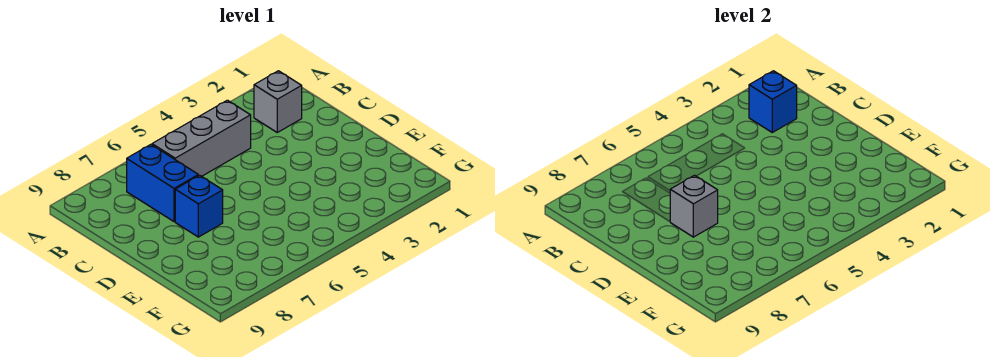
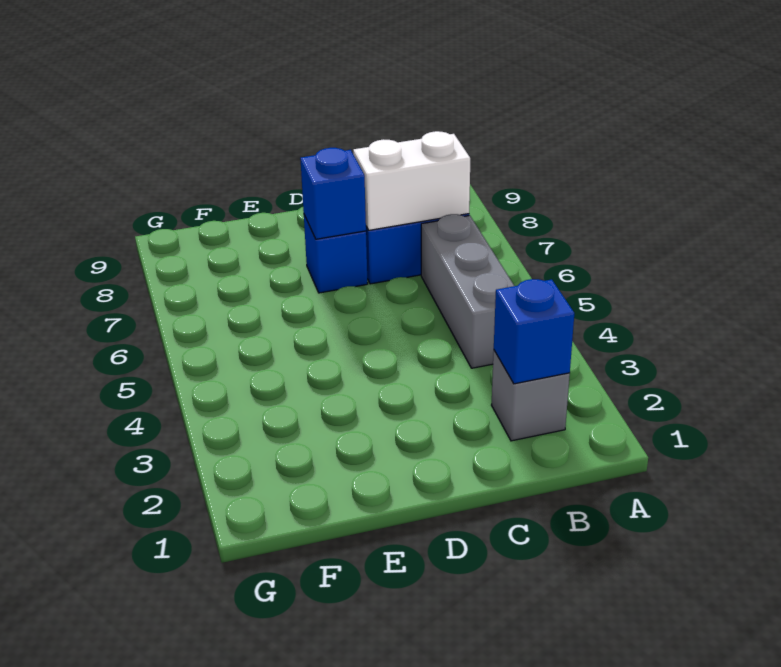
none -> white 1x2 brick [353,131,470,230]
grey 1x1 brick [670,175,718,237] -> blue 1x1 brick [300,148,366,239]

